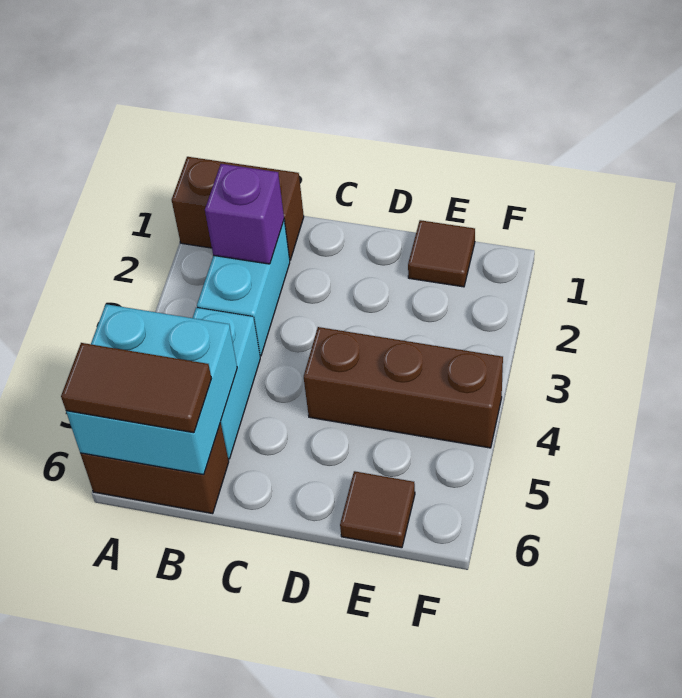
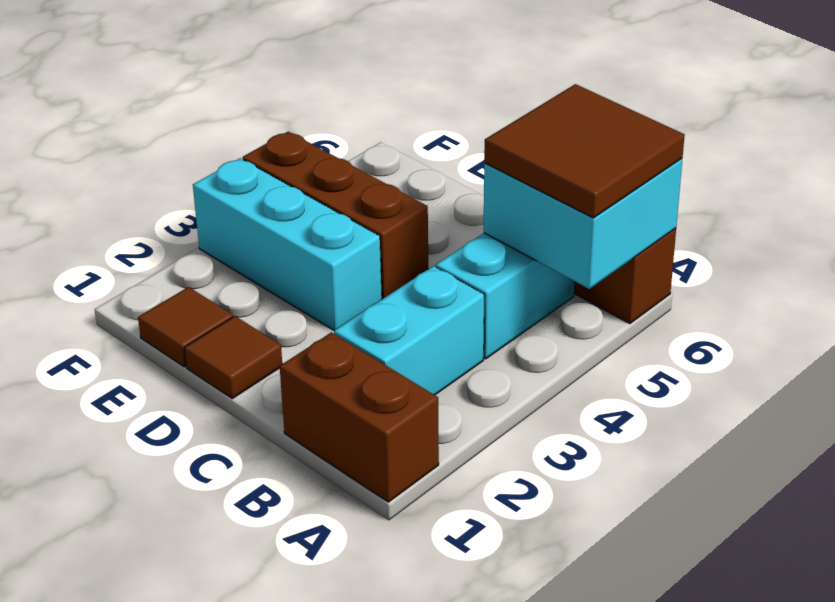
brown 1x2 tile [61,343,212,433] -> brown 2x2 tile [484,84,685,218]
purple 1x1 brick [205,164,284,264] -> none
none -> cyan 1x3 brick [193,158,382,330]
brown 1x1 tile [340,471,415,548] -> brown 1x1 tile moved to [184,316,282,398]

